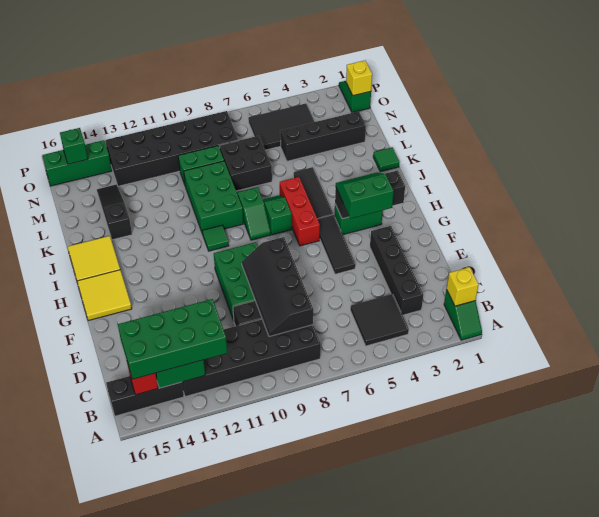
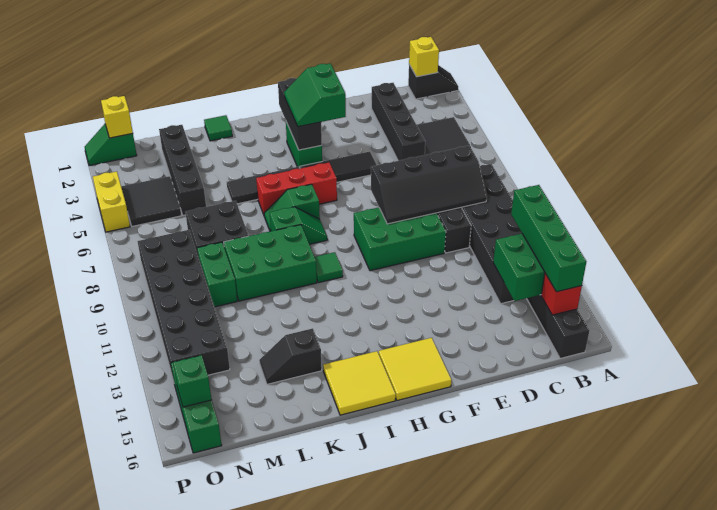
green 1x2 slope [444,290,482,340] -> black 1x2 slope [408,65,458,99]
green 2x4 brick [118,299,227,379] -> green 1x4 brick [511,185,586,292]
black 1x4 brick [370,226,423,315] -> black 1x4 brick turned to [372,83,425,161]
black 1x3 slope [97,185,132,240] -> black 1x2 slope [259,328,322,384]
black 2x3 tile [248,104,314,150] -> black 2x2 tile [121,176,181,226]
none -> yellow 1x2 brick [93,172,130,232]

